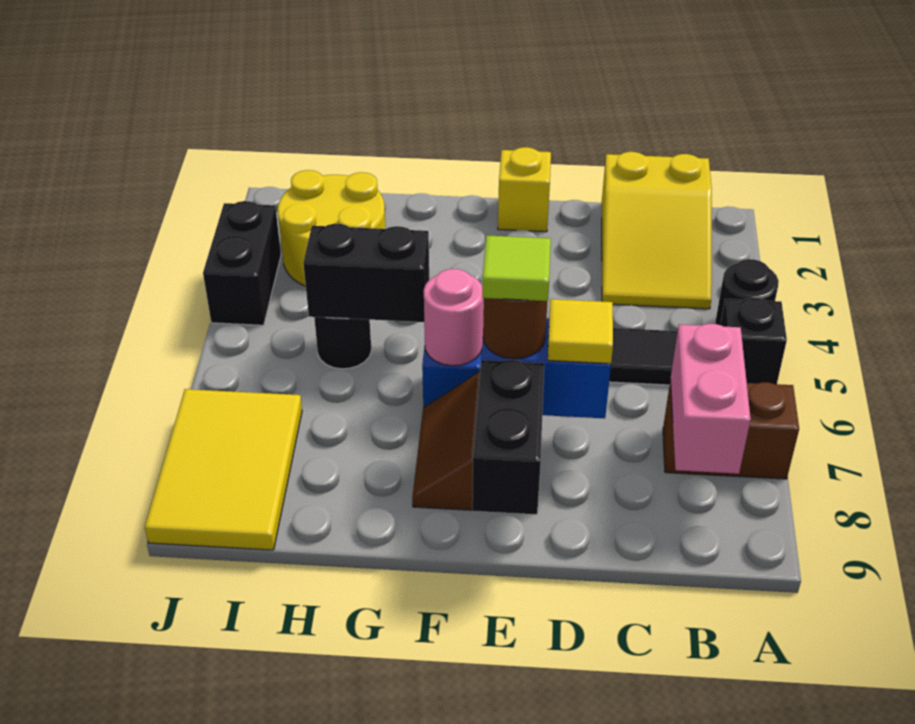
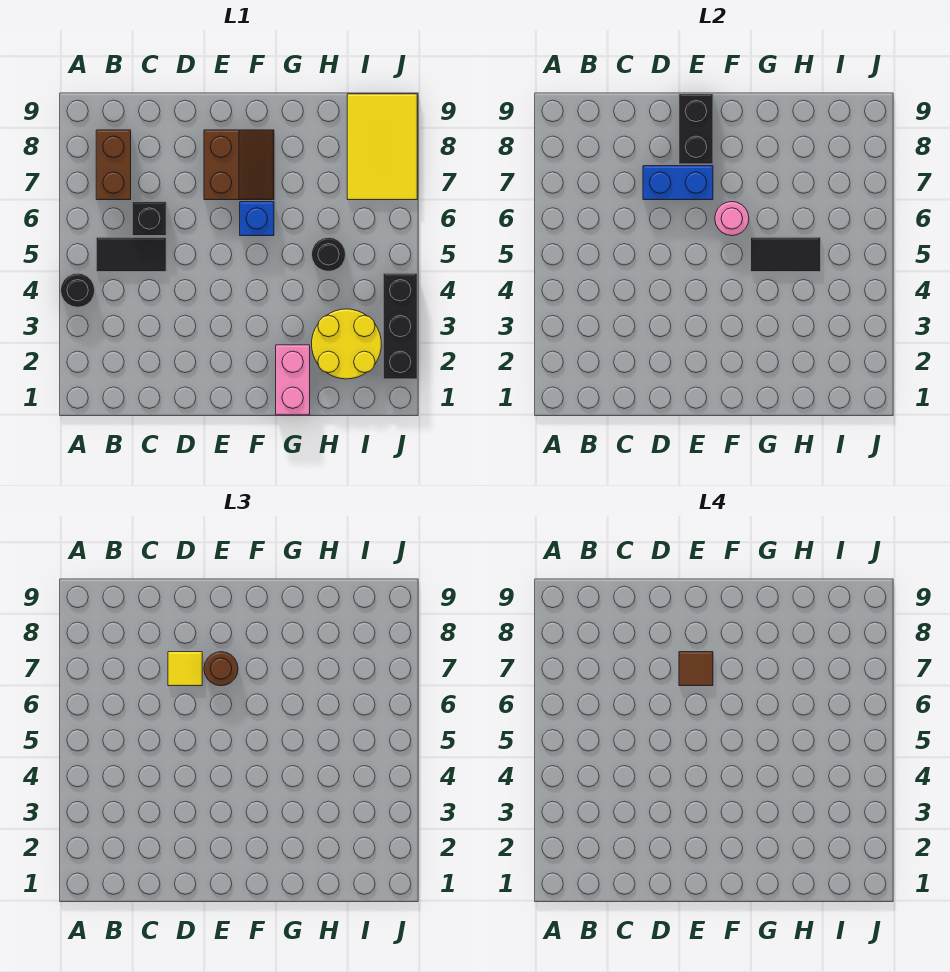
black 1x1 brick [720,298,787,384] -> black 1x1 brick moved to [132,202,166,236]
brown 1x2 brick [663,379,799,479] -> brown 1x2 brick turned to [96,130,131,200]
yellow 2x3 slope [602,152,712,309] -> none
pink 1x2 brick [670,324,751,474] -> pink 1x2 brick moved to [276,345,310,415]
yellow 1x1 brick [498,147,551,232] -> none
lime 1x1 tile [482,235,551,301] -> brown 1x1 tile [679,652,713,686]
black 1x2 brick [303,224,429,322] -> black 1x2 tile [751,237,821,272]
black 1x2 brick [203,201,281,325] -> black 1x3 brick [383,273,417,379]

